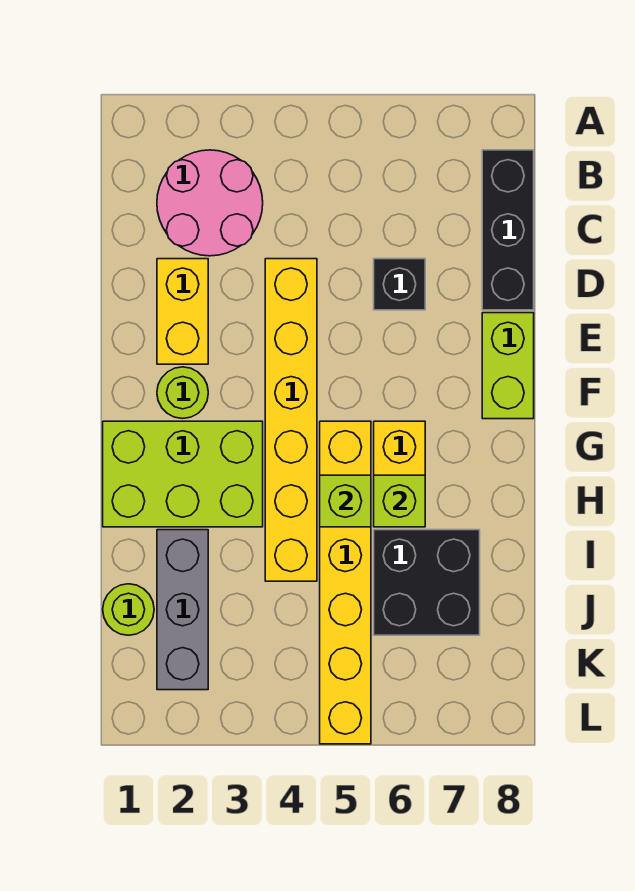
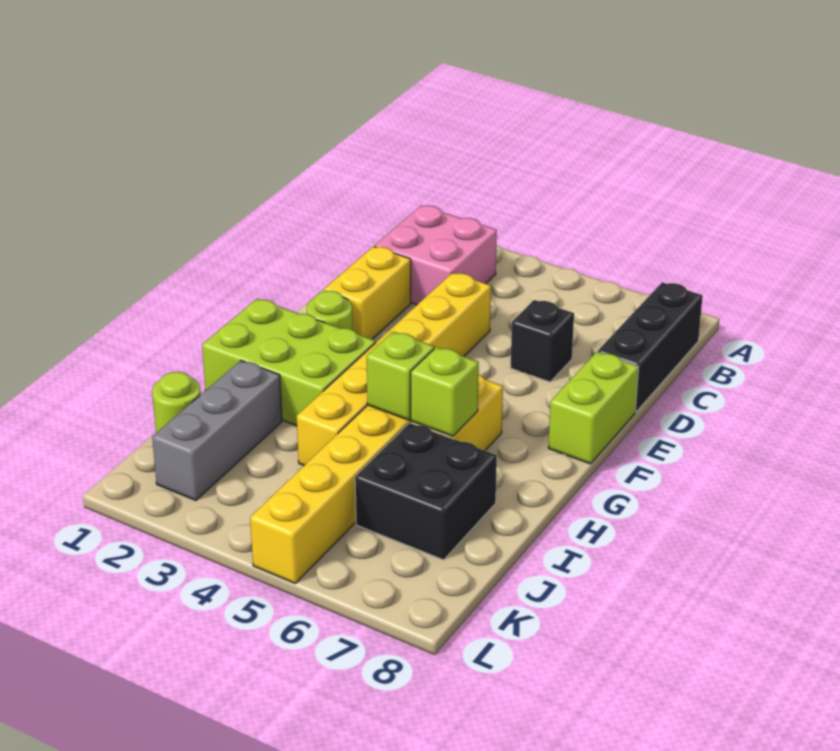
pink 2x2 round brick [157,150,263,256] -> pink 2x2 brick [375,205,497,305]

